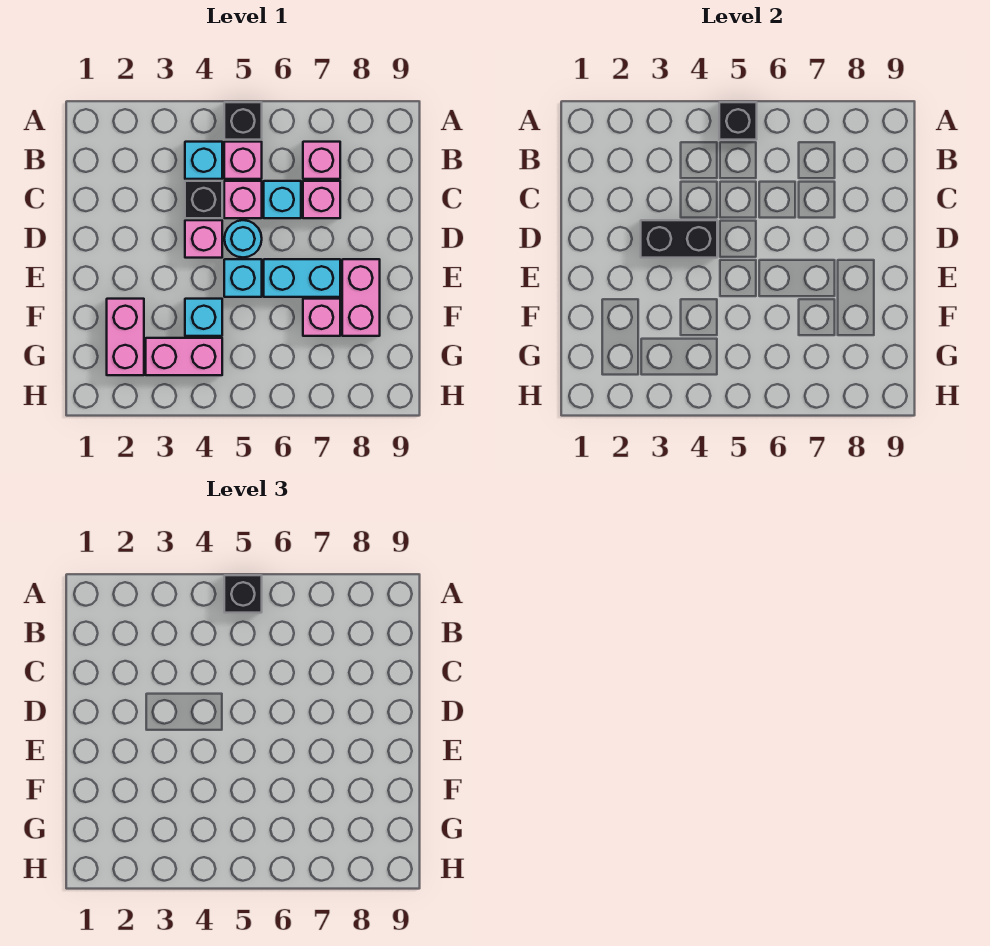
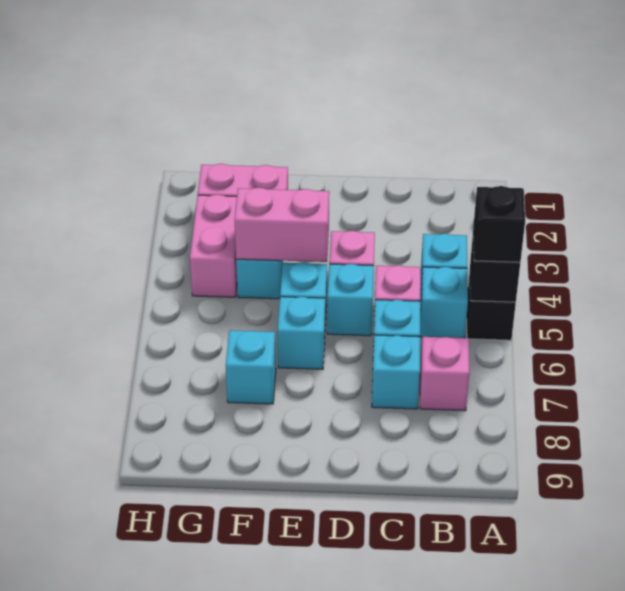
pink 1x1 brick [224,142,262,179] -> cyan 1x1 brick [420,267,468,338]
black 1x1 brick [185,181,222,218] -> none
pink 1x1 brick [303,181,340,218] -> cyan 1x1 brick [372,335,420,409]
black 1x2 brick [641,220,717,258] -> none
cyan 1x1 round brick [224,220,262,257] -> cyan 1x1 brick [327,264,374,336]
cyan 1x2 brick [264,259,340,297] -> cyan 1x1 brick [277,297,325,369]
pink 1x2 brick [342,259,380,336] -> pink 1x2 brick moved to [235,188,329,262]
pink 1x1 brick [303,299,340,336] -> cyan 1x1 brick [226,330,276,404]

